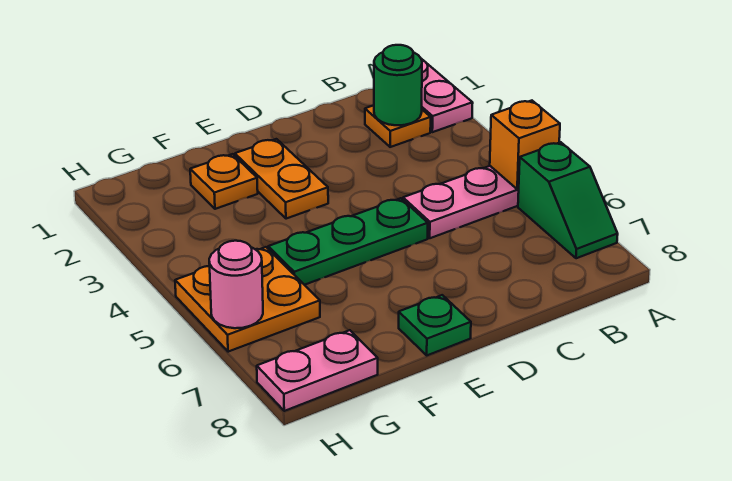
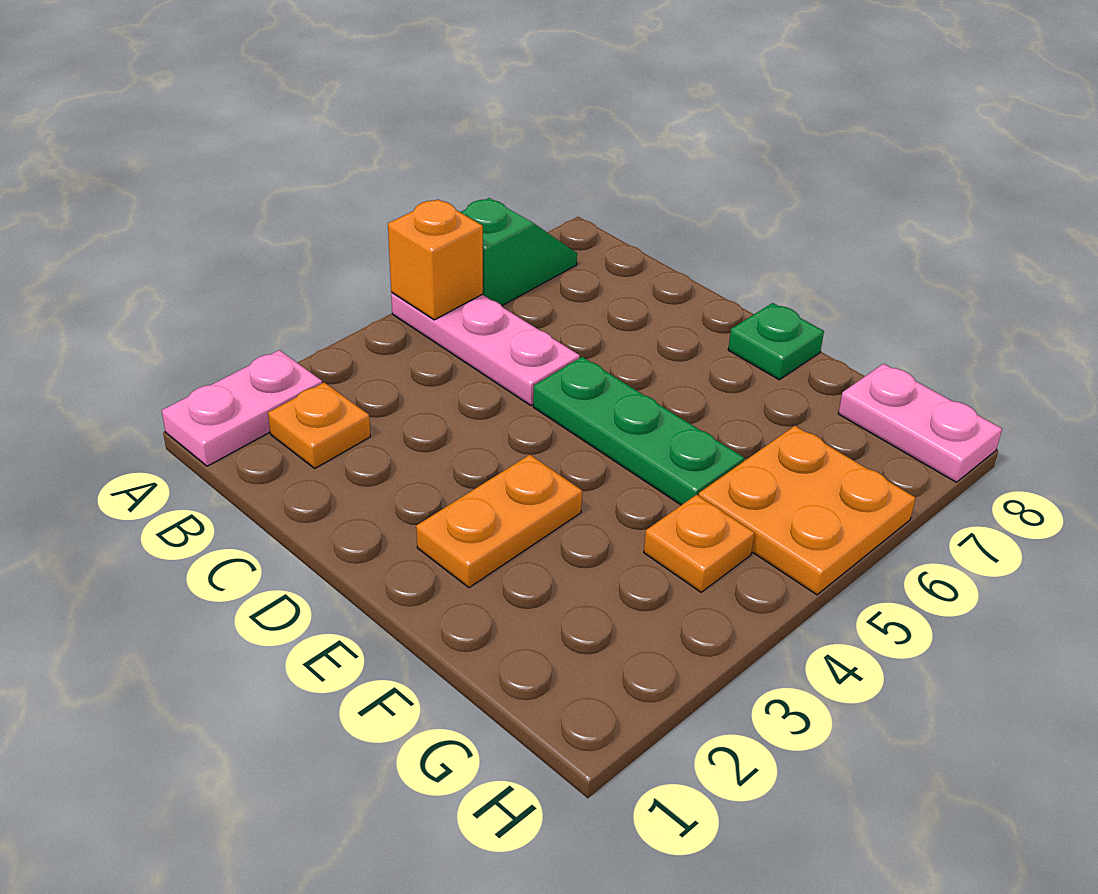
green 1x1 round brick [374,45,422,125] -> none
orange 1x1 plate [190,154,258,209] -> orange 1x1 plate moved to [644,495,754,592]
pink 1x1 round brick [209,241,263,328] -> none

